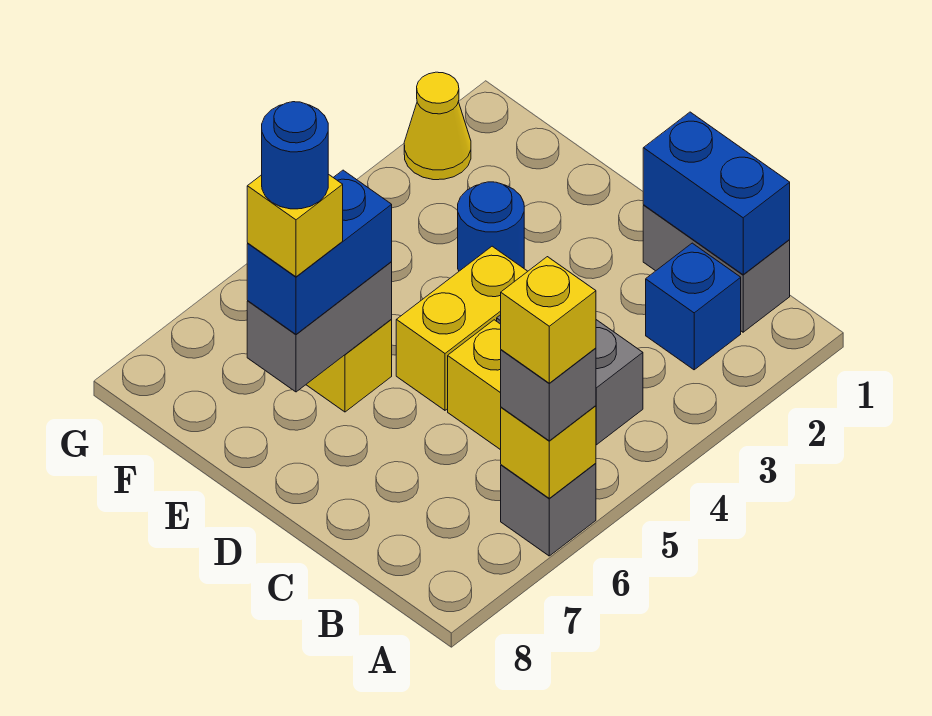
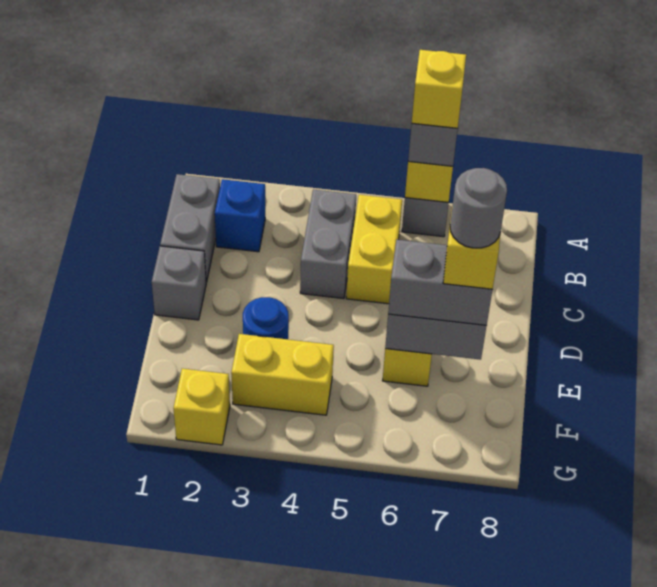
blue 1x2 brick [643,112,790,275] -> none
none -> grey 1x1 brick [152,246,206,320]
yellow 1x2 brick [396,246,528,410] -> yellow 1x2 brick moved to [231,334,334,415]
blue 1x2 brick [247,170,392,334] -> grey 1x2 brick [388,240,492,325]
blue 1x1 round brick [262,102,328,209] -> grey 1x1 round brick [450,168,507,248]
yellow 1x1 cone [404,72,471,180] -> yellow 1x1 brick [173,368,230,445]

